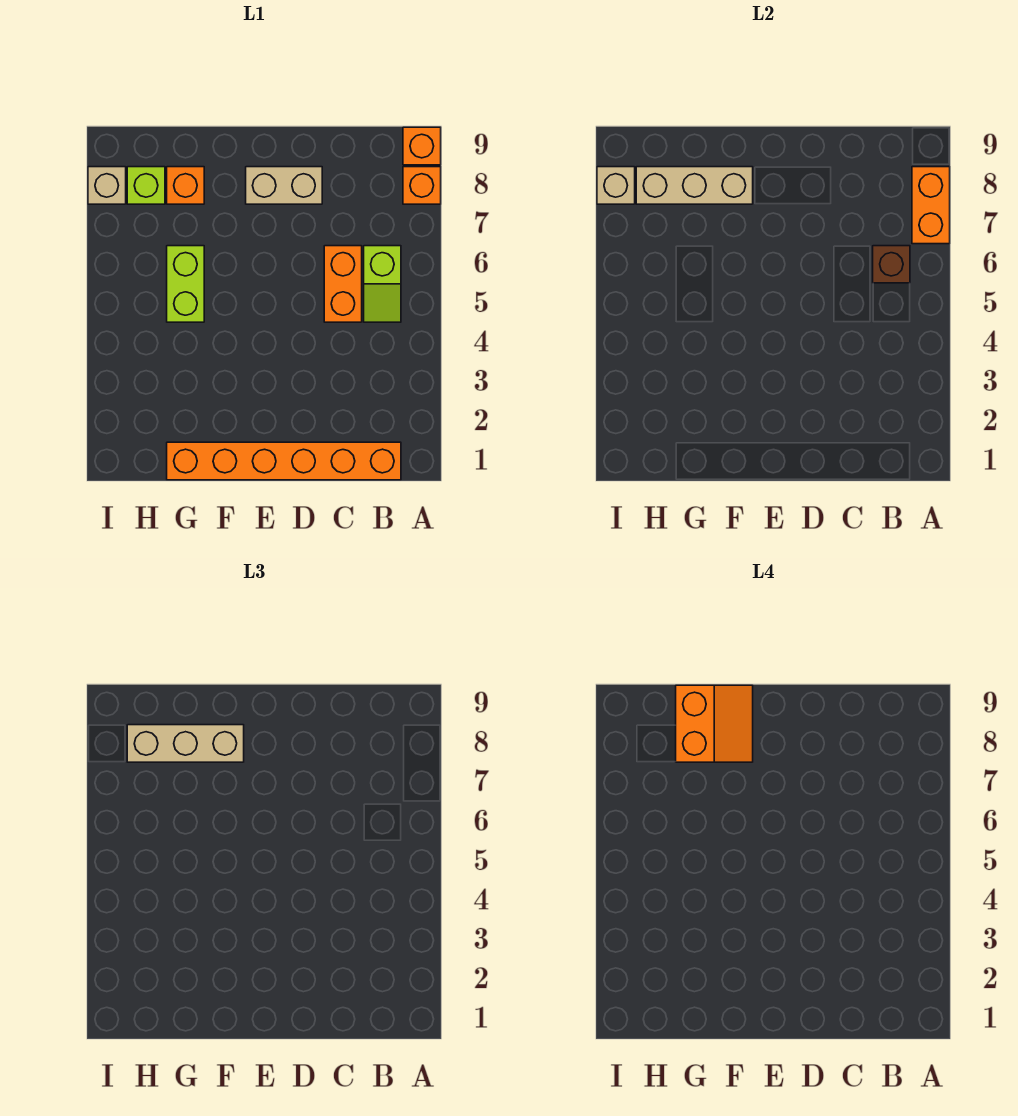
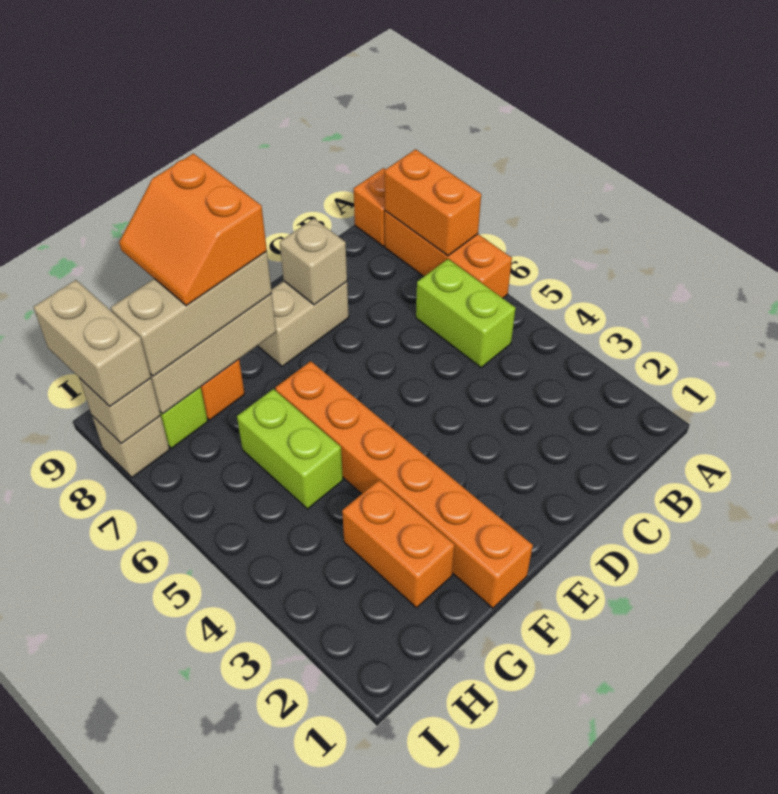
orange 1x1 brick [403,167,441,204] -> orange 1x3 brick [385,211,512,298]
orange 1x6 brick [167,442,401,480] -> orange 1x6 brick turned to [275,361,533,608]
lime 1x2 slope [364,246,401,322] -> lime 1x2 brick [416,259,516,368]
brown 1x1 brick [873,246,910,283] -> none
orange 1x2 brick [324,246,362,322] -> orange 1x2 brick moved to [342,480,455,608]
none -> tan 1x1 brick [280,219,347,305]
orange 2x2 slope [676,685,753,762] -> orange 2x2 slope turned to [119,154,267,306]
none -> tan 1x2 brick [34,280,151,406]

